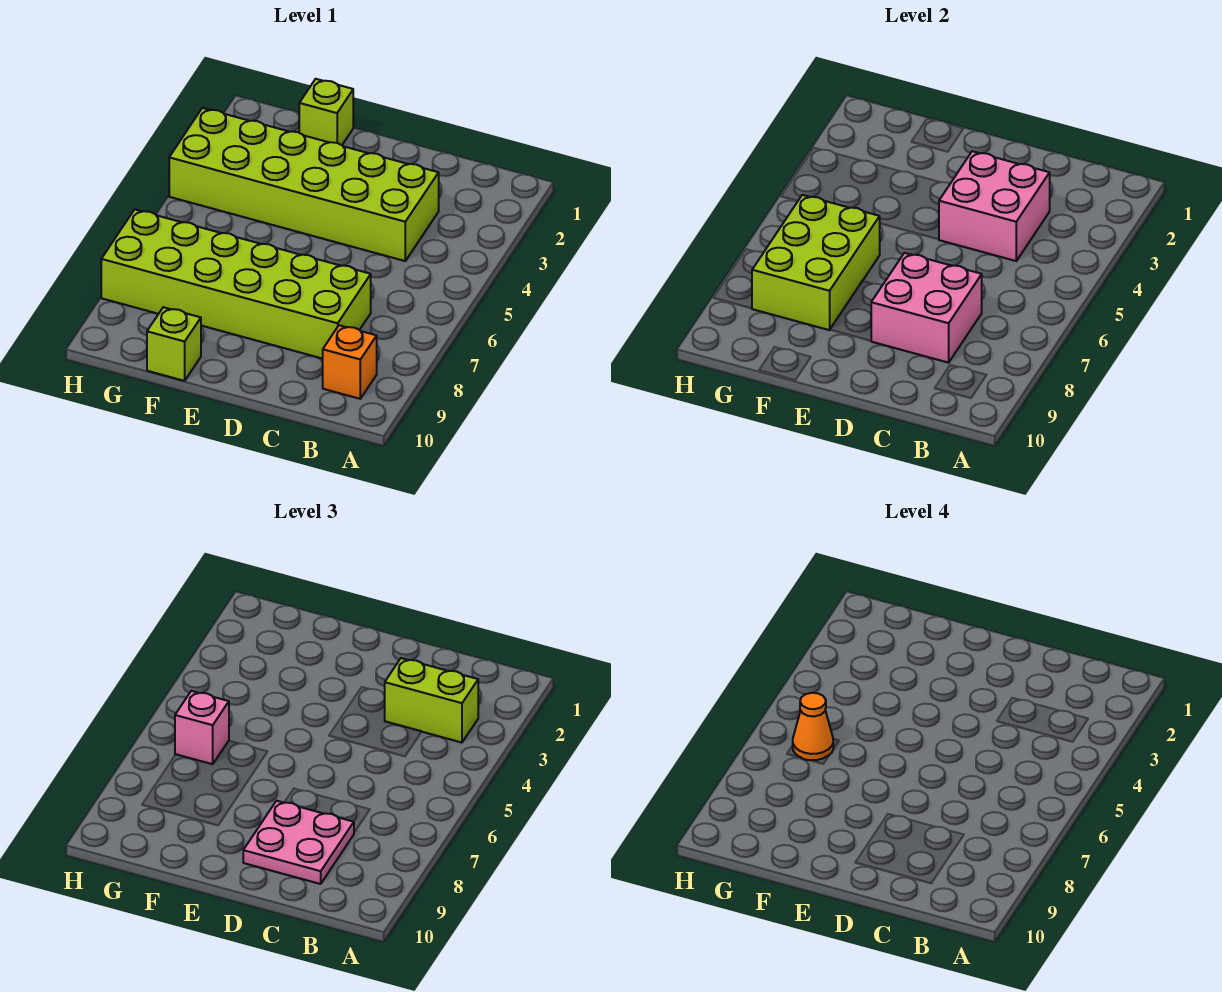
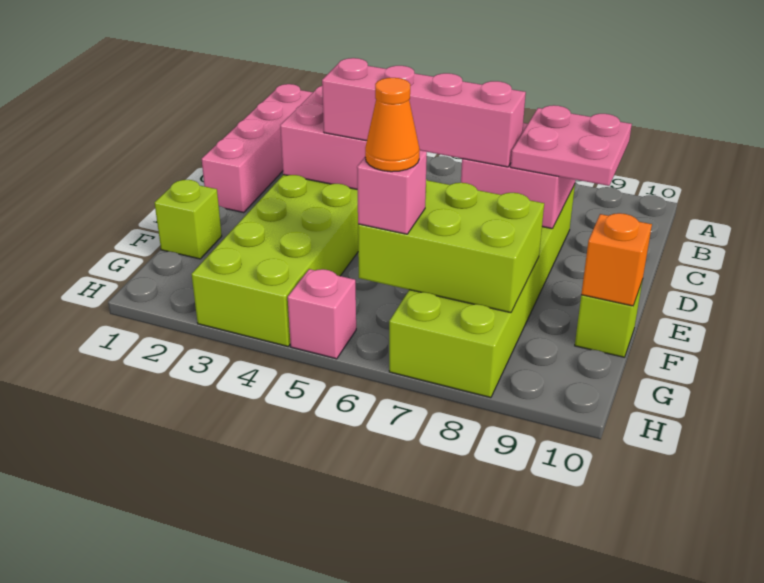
none -> pink 1x4 brick [202,84,313,213]
lime 1x2 brick [385,658,478,743] -> none
orange 1x1 brick [323,325,377,399] -> orange 1x1 brick moved to [581,213,652,306]
none -> pink 1x4 brick [322,58,526,167]
none -> pink 1x1 brick [288,269,356,359]

